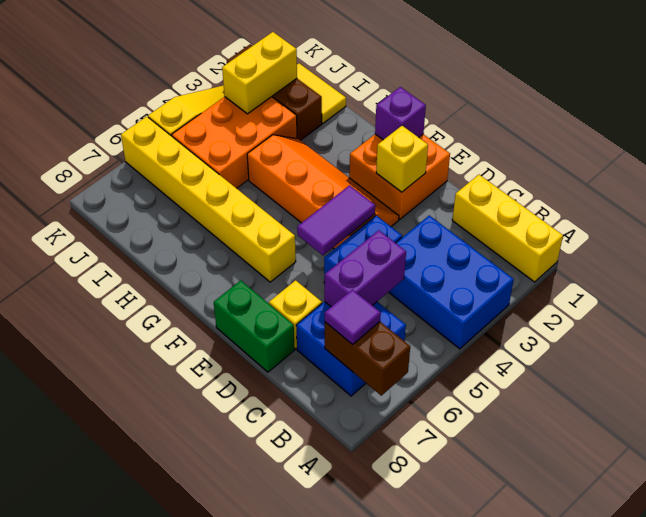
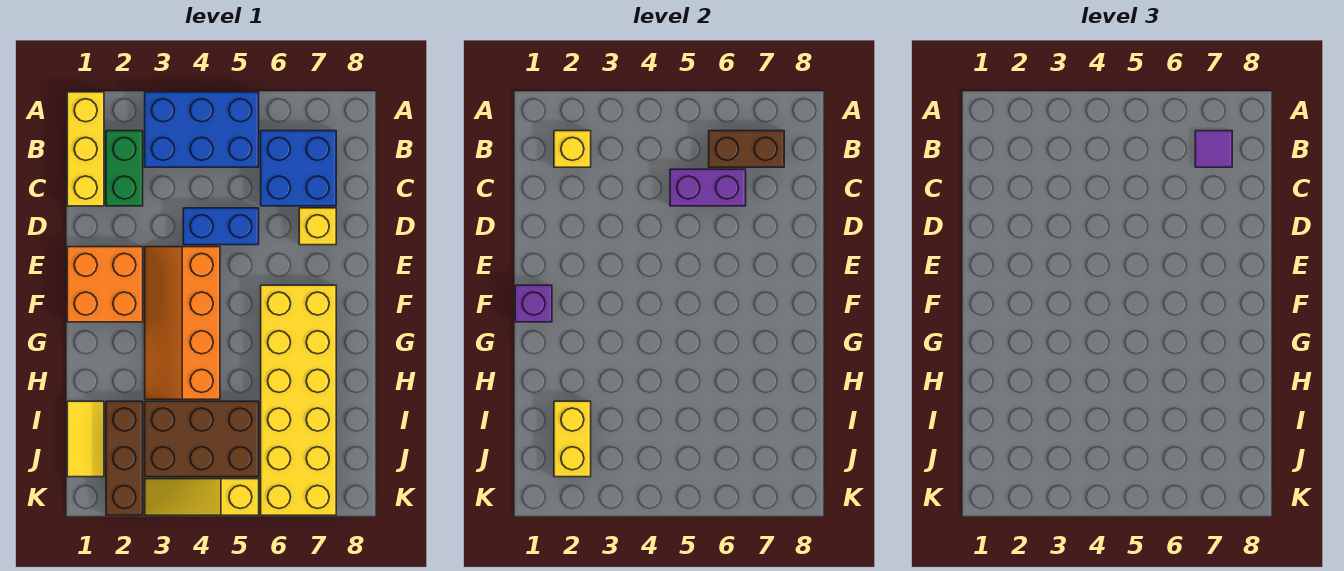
blue 2x3 brick [389,215,514,349] -> blue 2x3 brick turned to [145,92,259,167]
brown 1x2 brick [325,322,410,396] -> brown 1x2 brick turned to [709,131,784,167]
green 1x2 brick [214,280,294,372] -> green 1x2 brick moved to [106,131,143,206]
yellow 1x1 brick [376,126,428,192] -> yellow 1x1 brick moved to [554,131,591,167]
purple 1x2 tile [297,185,375,255] -> none
yellow 1x6 brick [121,116,296,282] -> yellow 2x6 brick [261,285,336,515]
orange 2x3 brick [172,97,297,188] -> brown 2x3 brick [145,401,259,477]
yellow 1x2 brick [222,32,297,114] -> yellow 1x2 brick turned to [554,401,591,477]

